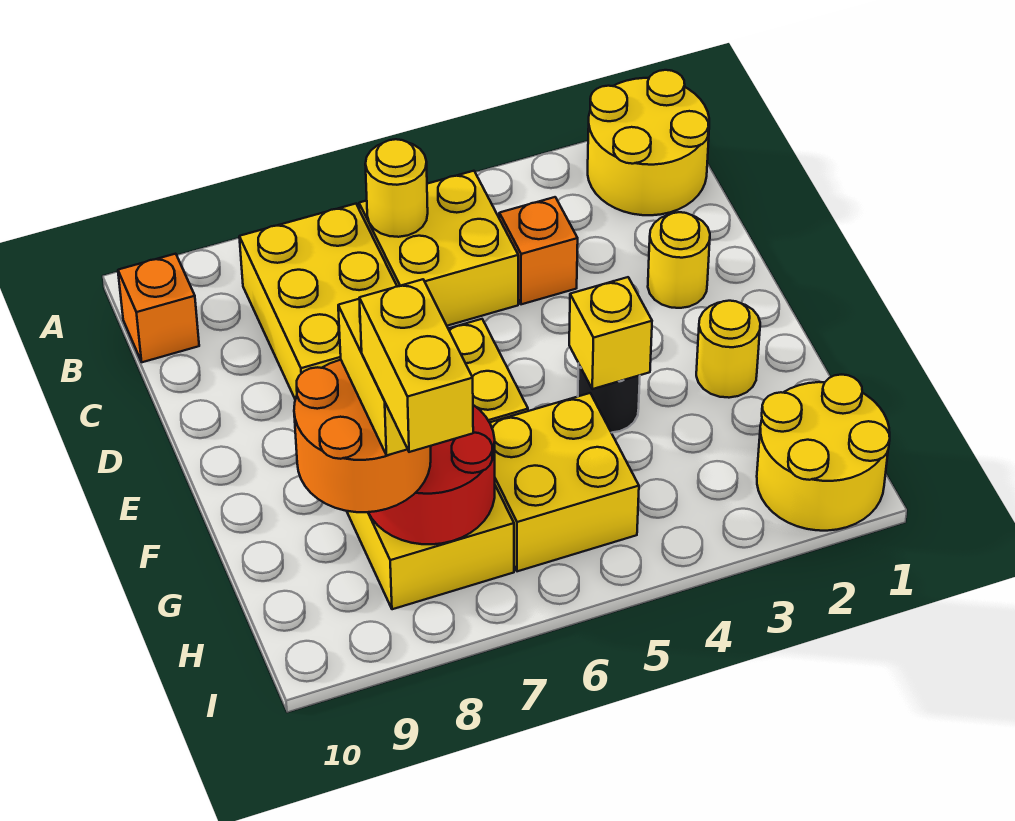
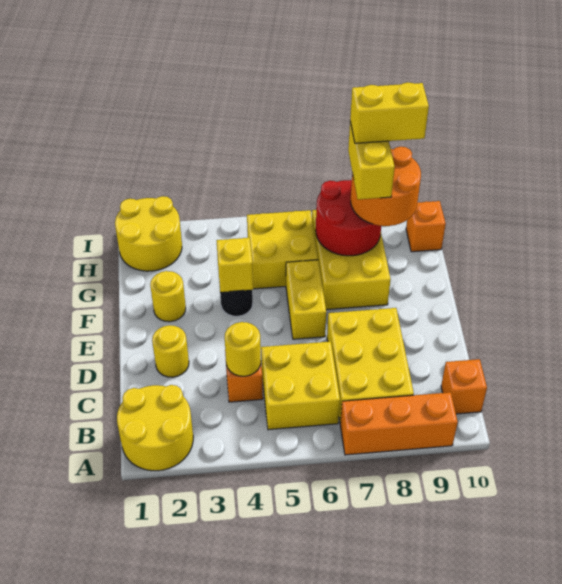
none -> orange 1x3 brick [340,392,458,455]
yellow 1x1 round brick [365,139,428,237] -> yellow 1x1 round brick moved to [225,322,261,376]
yellow 1x2 brick [359,279,473,452] -> yellow 1x2 brick turned to [350,82,429,143]
none -> orange 1x1 brick [406,201,446,252]

